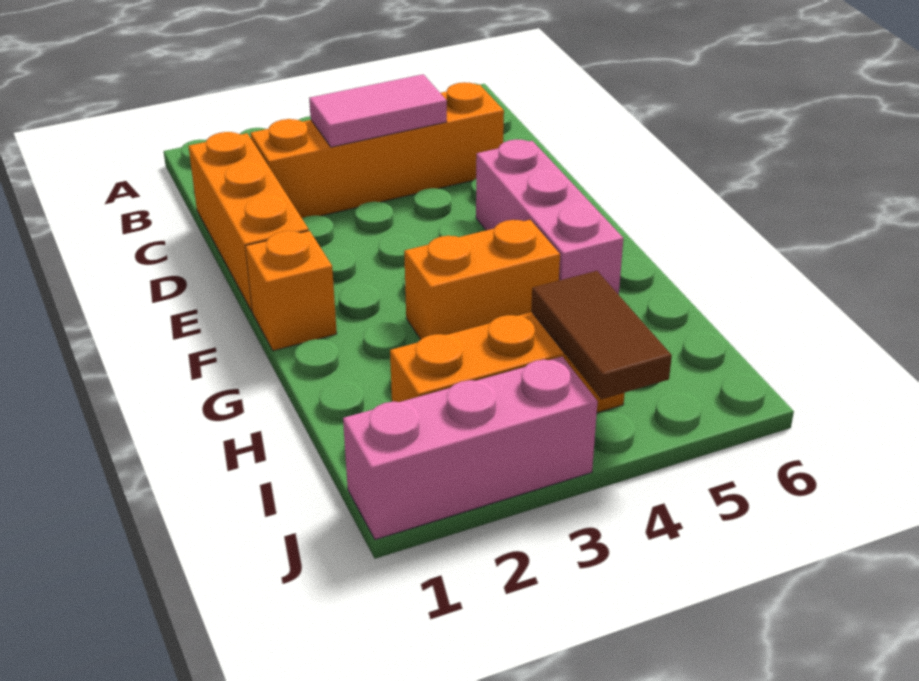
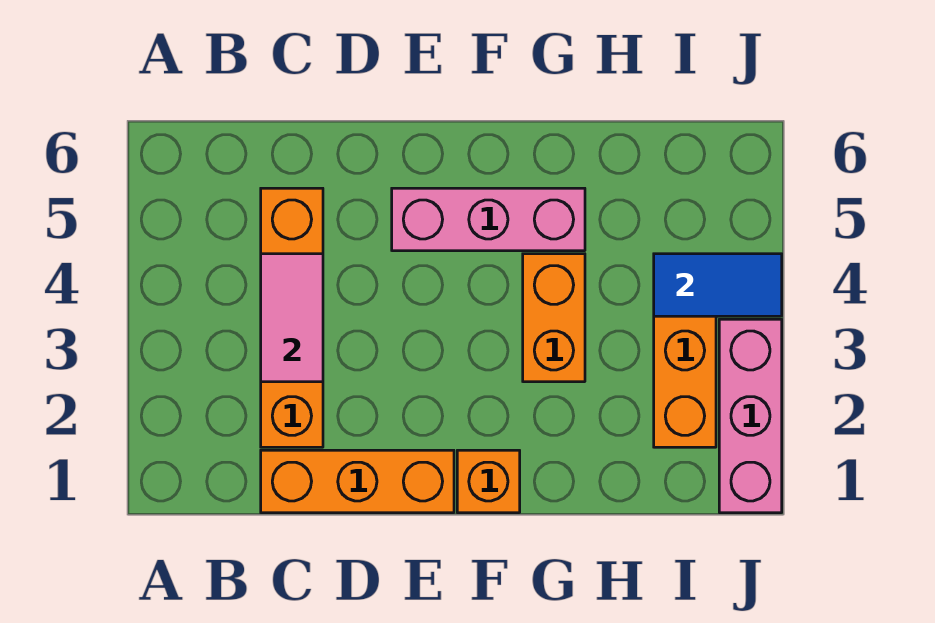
brown 1x2 tile [531,271,672,399] -> blue 1x2 tile [654,254,782,316]

